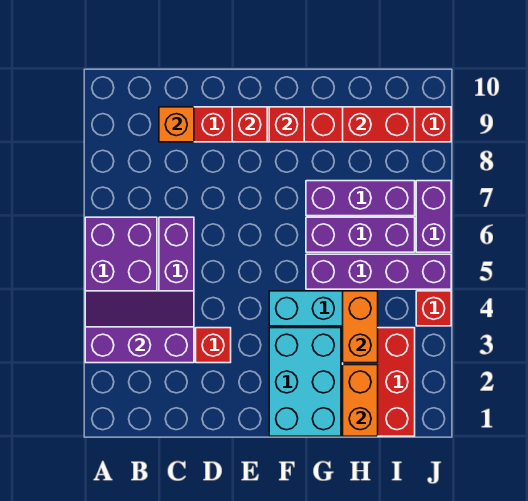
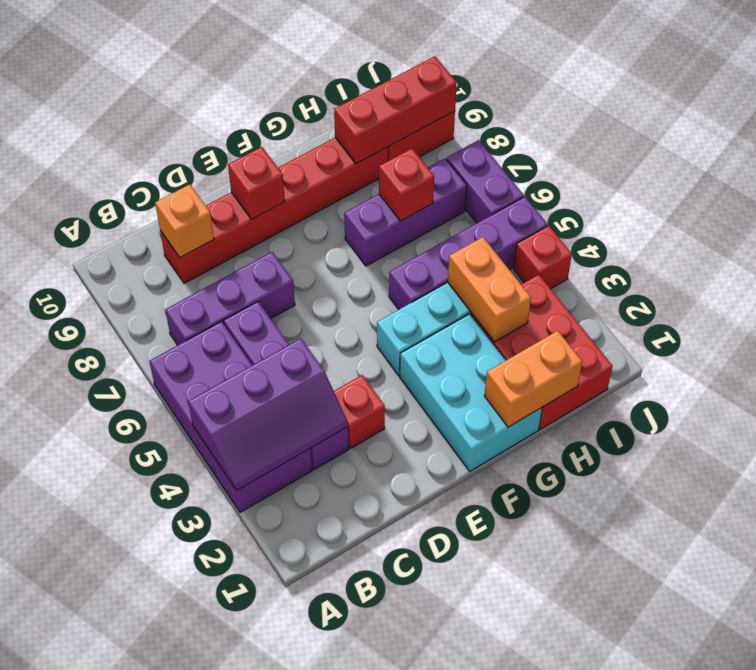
purple 2x3 slope [85,291,194,363] -> purple 2x3 slope turned to [188,338,348,490]
red 1x1 brick [269,107,304,142] -> red 1x1 brick moved to [379,148,434,221]
purple 1x3 brick [306,217,415,252] -> purple 1x3 brick moved to [165,252,295,345]
orange 1x2 brick [343,365,378,436] -> orange 1x2 brick turned to [484,331,582,427]
red 1x2 brick [343,107,415,142] -> red 1x3 brick [334,56,457,164]

